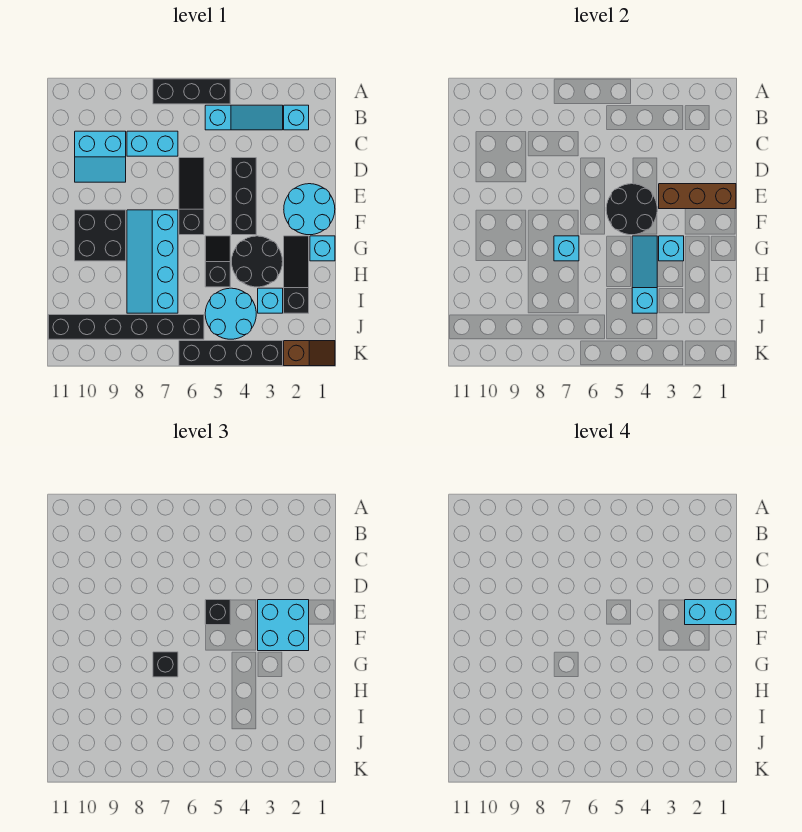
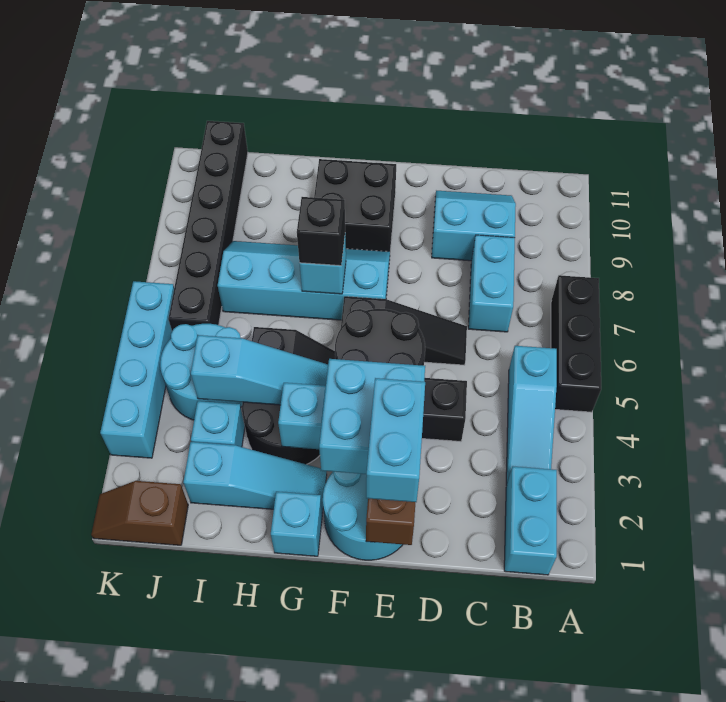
cyan 1x1 brick [284,105,309,130] -> cyan 1x2 brick [504,466,557,575]
cyan 2x2 slope [75,131,126,182] -> cyan 2x2 slope turned to [432,191,516,261]
black 1x1 brick [205,600,230,625] -> none
black 1x3 slope [284,236,309,313] -> cyan 1x3 slope [184,442,327,513]
brown 1x2 slope [284,341,335,366] -> brown 1x2 slope turned to [91,481,188,545]
black 1x4 brick [179,341,283,366] -> cyan 1x4 brick [100,281,174,458]

